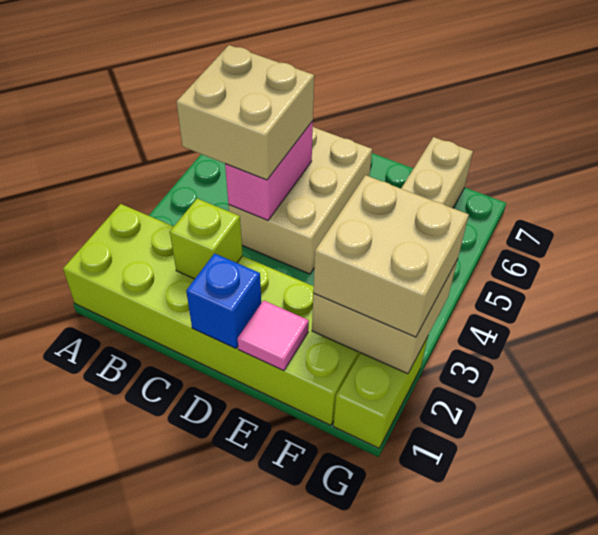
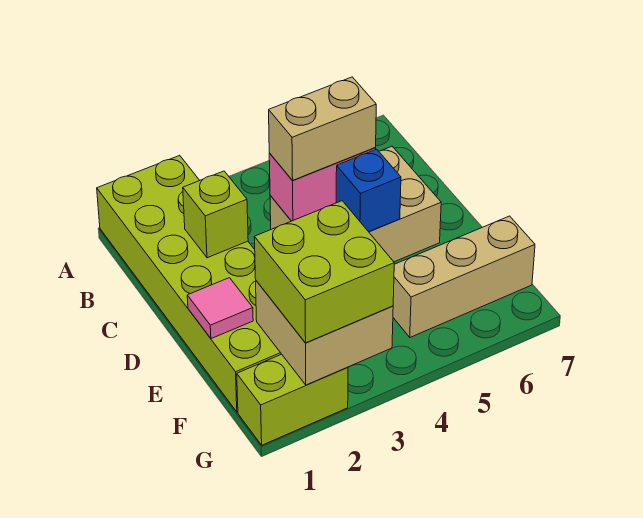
tan 2x2 brick [176,45,314,180] -> tan 1x2 brick [269,77,376,181]
blue 1x1 brick [186,254,261,348] -> blue 1x1 brick moved to [336,149,401,232]
tan 2x2 brick [313,175,469,337] -> lime 2x2 brick [254,201,394,343]

